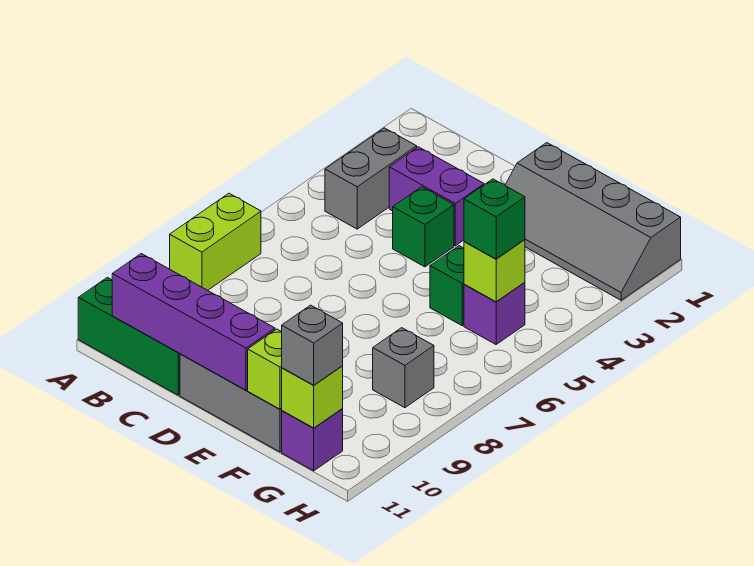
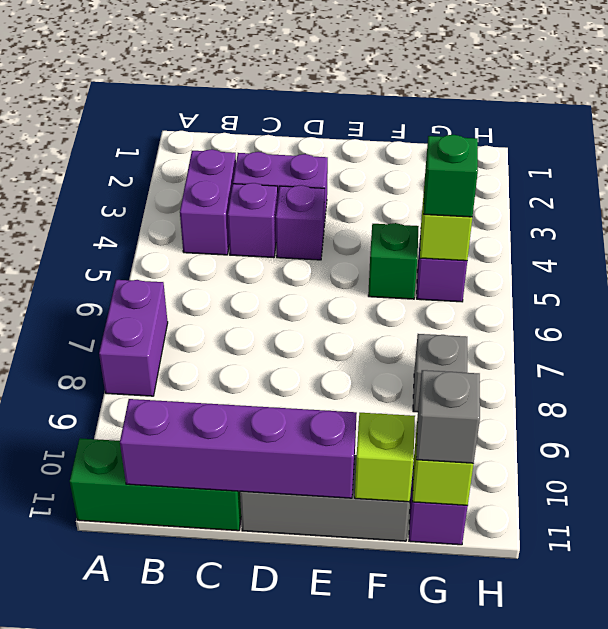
lime 1x2 brick [170,193,261,290] -> purple 1x2 brick [99,280,168,396]
grey 1x2 brick [325,128,417,229] -> purple 1x2 brick [180,149,236,255]
none -> purple 1x1 brick [228,183,278,258]
green 1x1 brick [393,187,454,267] -> purple 1x1 brick [276,185,325,260]
grey 2x4 slope [505,143,681,300] -> none

